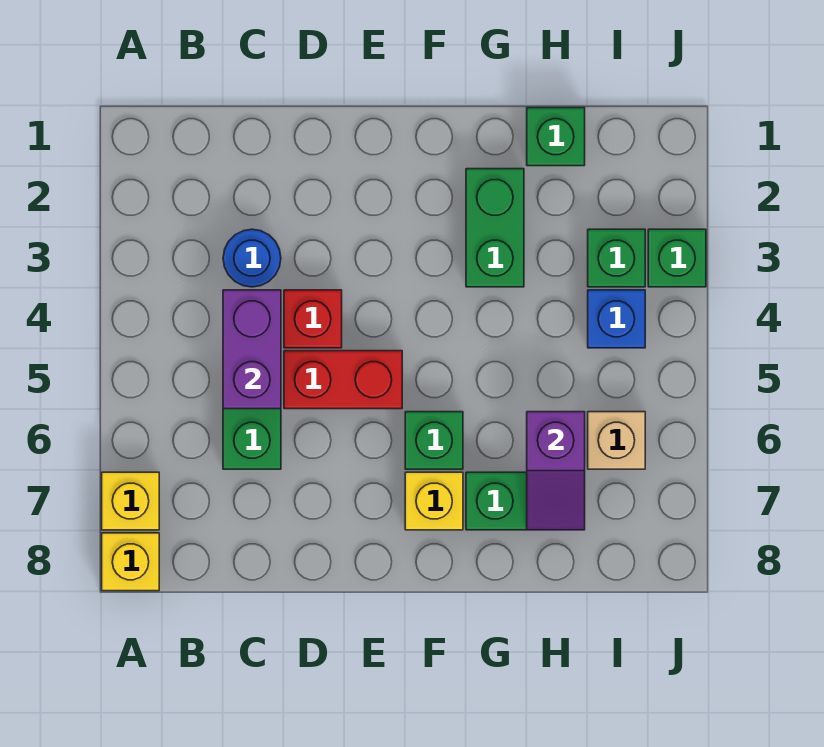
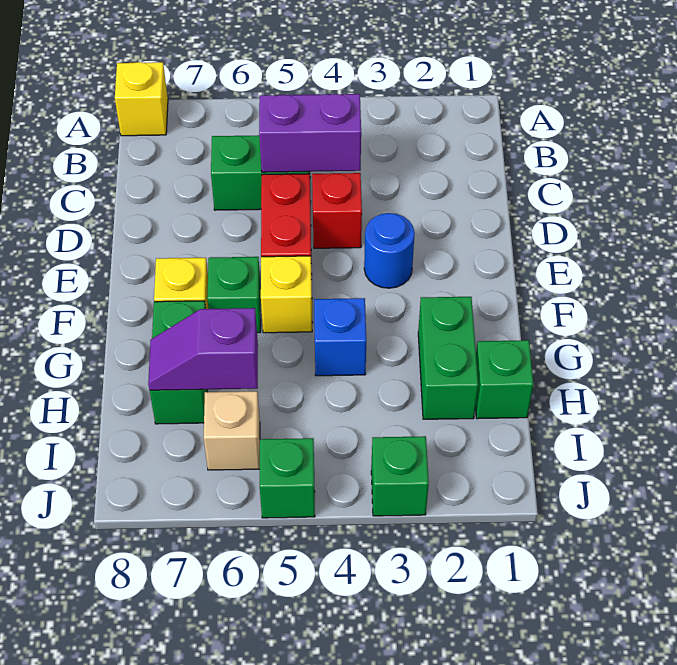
yellow 1x1 brick [102,472,159,530] -> yellow 1x1 brick moved to [261,256,312,333]
blue 1x1 round brick [223,229,281,287] -> blue 1x1 round brick moved to [364,213,415,288]
green 1x2 brick [466,169,524,287] -> green 1x2 brick turned to [418,297,478,419]
green 1x1 brick [588,229,645,287] -> green 1x1 brick moved to [260,438,315,518]
blue 1x1 brick [588,290,645,348] -> blue 1x1 brick moved to [314,298,366,376]

